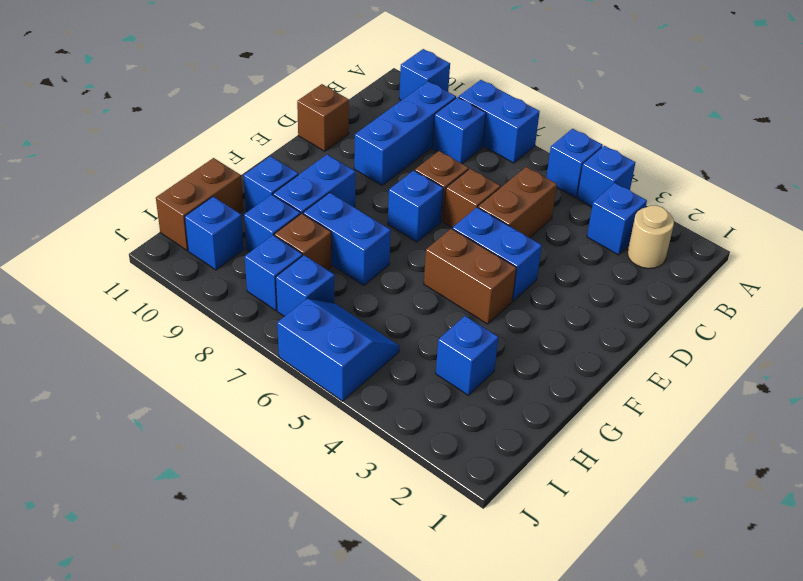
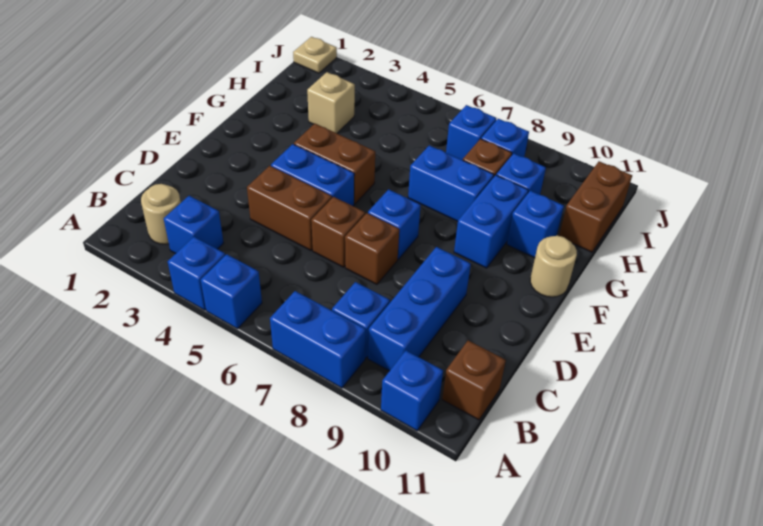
brown 1x2 brick [478,167,557,238] -> brown 1x2 brick turned to [247,166,332,250]
brown 1x1 brick [297,84,349,151] -> brown 1x1 brick moved to [442,341,506,420]
none -> tan 1x1 round brick [530,236,577,297]
blue 1x1 brick [436,316,498,395] -> tan 1x1 brick [307,72,355,133]
blue 2x2 slope [277,299,399,401] -> none
blue 1x1 brick [185,197,244,270] -> none
none -> tan 1x1 plate [293,37,337,73]

